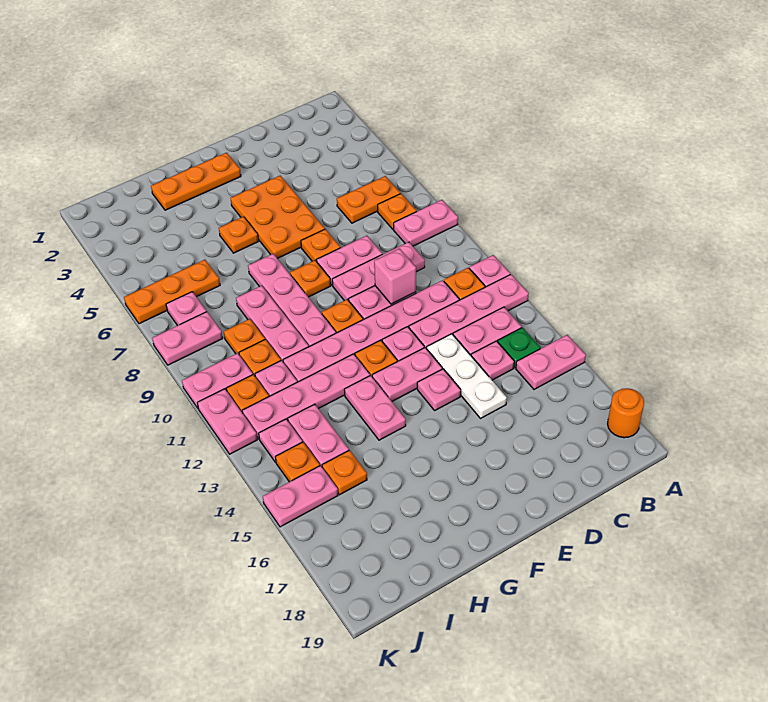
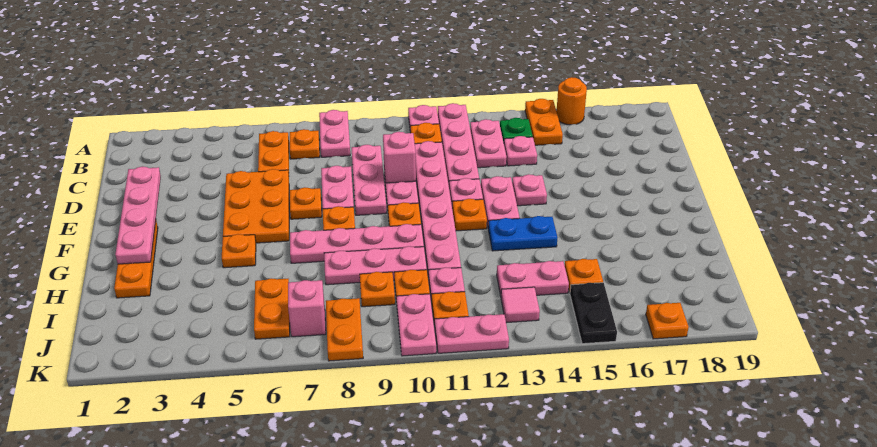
pink 1x2 plate [516,335,586,390] -> orange 1x2 plate [525,99,563,145]
orange 1x1 round brick [607,388,644,438] -> orange 1x1 round brick moved to [556,77,587,125]
white 1x3 plate [427,334,507,419] -> none
orange 2x3 plate [231,176,325,259] -> orange 2x3 plate turned to [223,169,289,243]
pink 1x4 plate [242,354,370,439] -> pink 1x4 plate moved to [115,167,161,264]
pink 1x2 plate [344,376,406,440] -> blue 1x2 plate [488,216,557,251]
orange 1x3 plate [124,260,220,324] -> orange 1x2 plate [254,278,290,339]
pink 1x1 plate [166,292,207,326] -> pink 1x1 brick [288,280,326,337]
pink 1x2 plate [152,312,223,365] -> orange 1x2 plate [326,298,363,361]
pink 1x1 plate [259,419,302,462] -> pink 1x1 tile [501,287,540,323]
orange 1x1 plate [275,442,320,482] -> orange 1x1 plate moved to [646,303,689,339]
pink 1x2 plate [263,466,338,527] -> black 1x2 plate [570,283,617,344]

